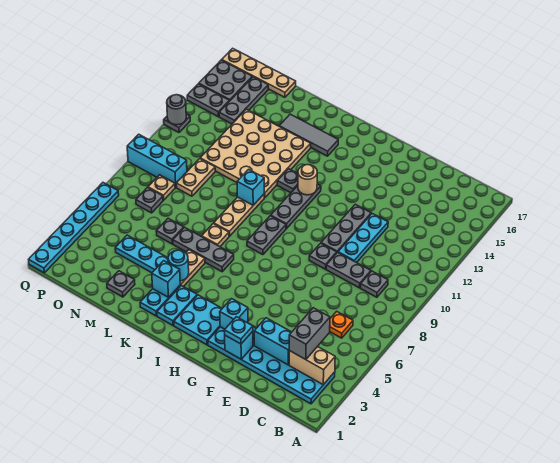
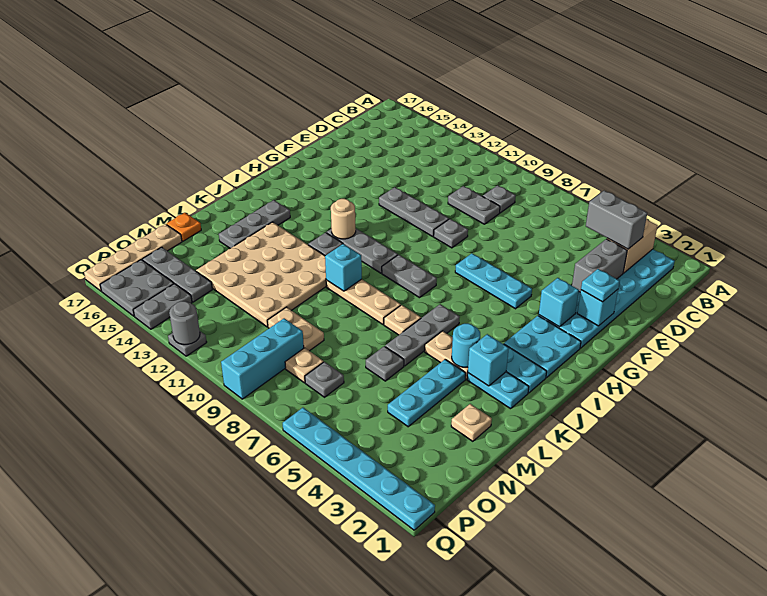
orange 1x1 plate [330,311,353,338] -> orange 1x1 plate moved to [167,213,201,241]
cyan 1x2 brick [254,318,291,365] -> grey 1x2 brick [572,239,627,292]
grey 1x2 plate [326,252,371,288] -> grey 1x2 plate turned to [448,186,500,224]
cyan 1x3 plate [338,214,388,263] -> cyan 1x3 plate moved to [455,253,532,309]
grey 1x3 tile [279,114,338,156] -> grey 1x3 plate [219,200,290,248]
grey 1x1 plate [107,271,135,297] -> tan 1x1 plate [451,404,492,441]

